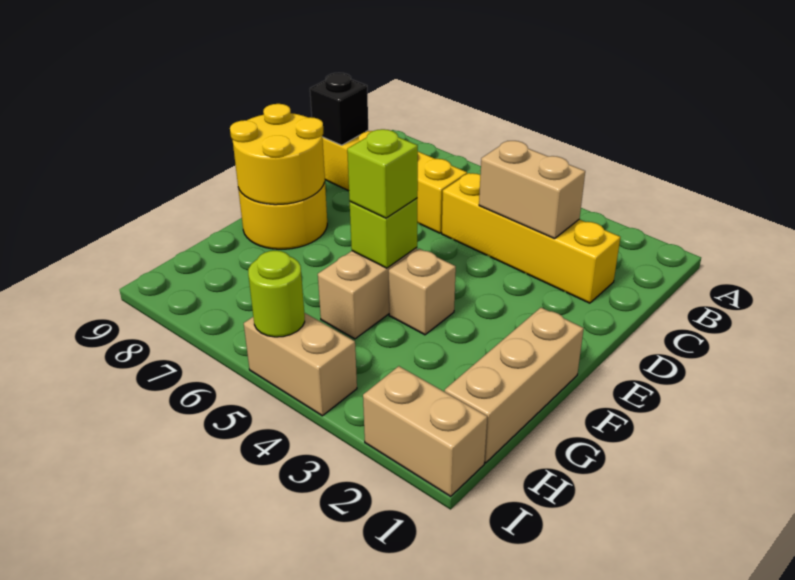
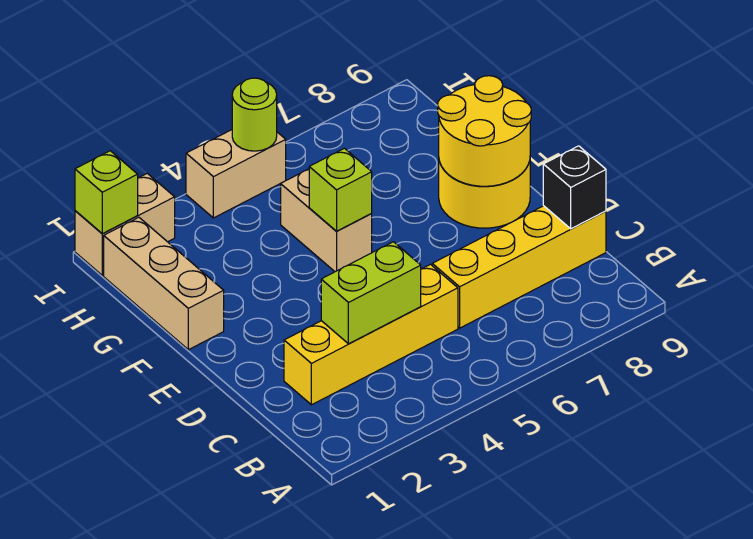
tan 1x2 brick [479,141,585,239] -> lime 1x2 brick [321,242,421,344]
tan 1x1 brick [389,249,456,335] -> none
lime 1x1 brick [347,129,418,218] -> lime 1x1 brick moved to [75,151,138,234]

